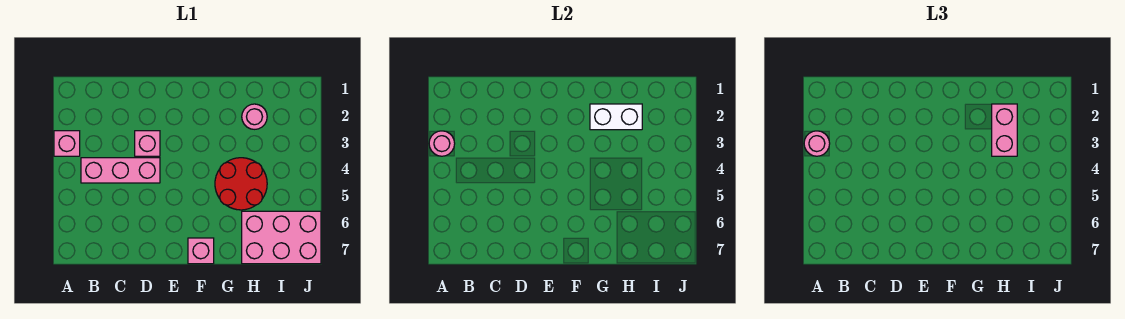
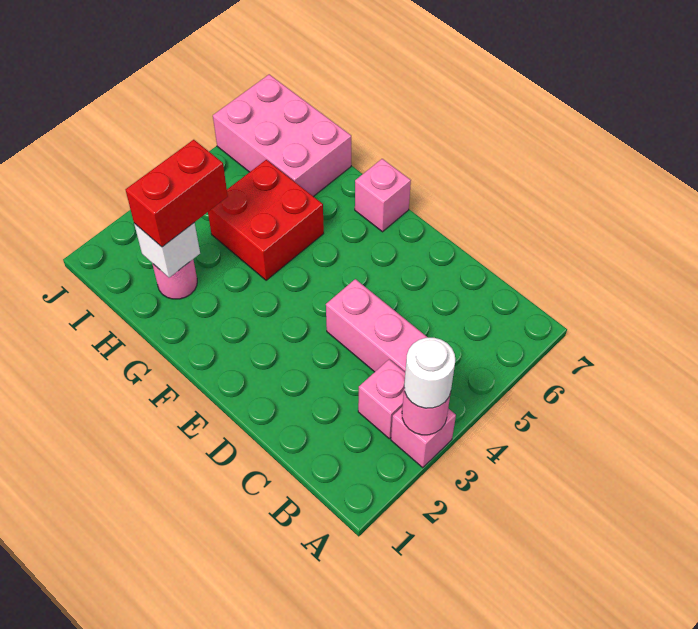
pink 1x1 round brick [804,131,830,156] -> white 1x1 round brick [404,338,455,408]
pink 1x1 brick [135,131,160,156] -> pink 1x1 brick moved to [358,359,405,439]
white 1x2 brick [590,104,642,130] -> white 1x1 brick [134,223,200,278]
red 2x2 round brick [215,158,267,210] -> red 2x2 brick [208,160,324,280]
pink 1x2 brick [992,104,1017,156] -> red 1x2 brick [125,140,228,247]

